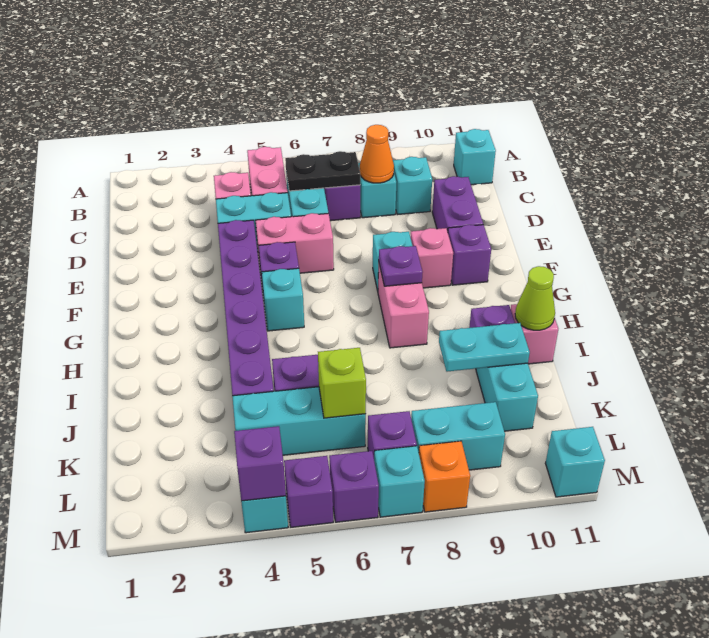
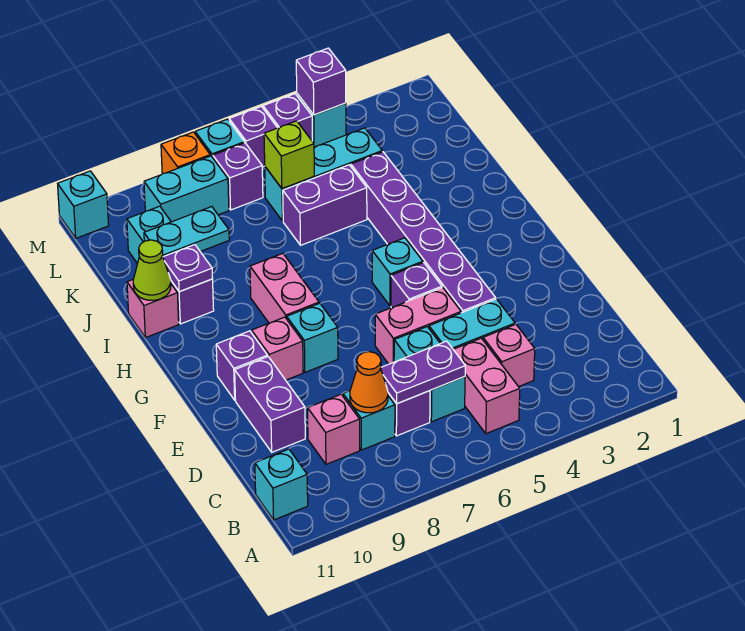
black 1x2 plate [285,151,360,191] -> purple 1x2 plate [381,341,465,404]
cyan 1x1 brick [393,157,432,215] -> pink 1x1 brick [308,394,360,464]
purple 1x1 plate [378,246,423,286] -> purple 1x1 plate moved to [163,245,213,292]

